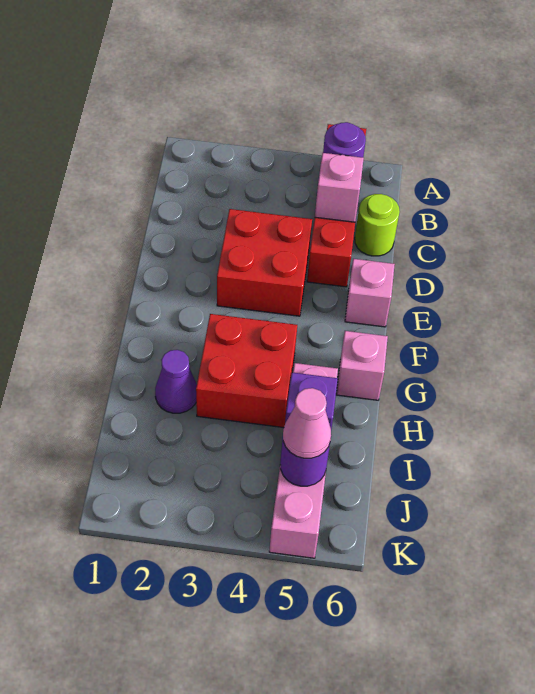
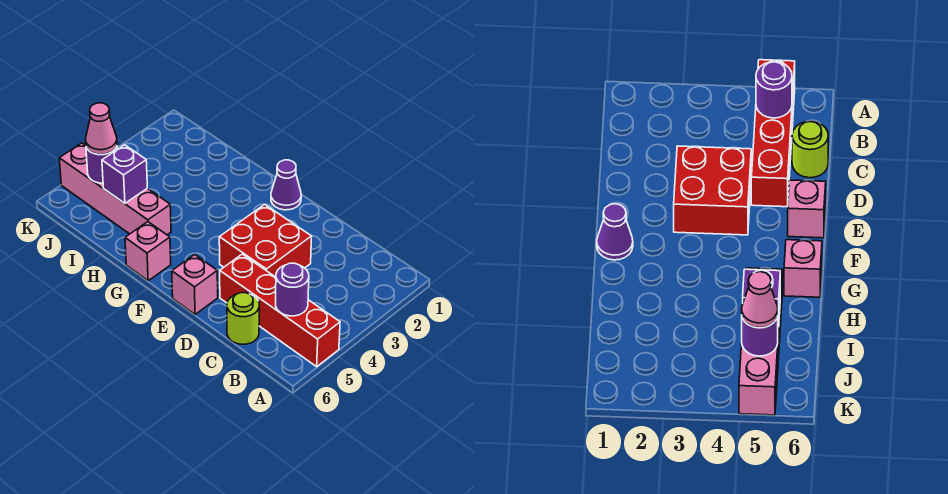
pink 1x1 brick [315,153,364,222] -> none
red 2x2 brick [196,314,297,428] -> none
purple 1x1 cone [155,350,197,413] -> purple 1x1 cone moved to [271,160,301,210]

